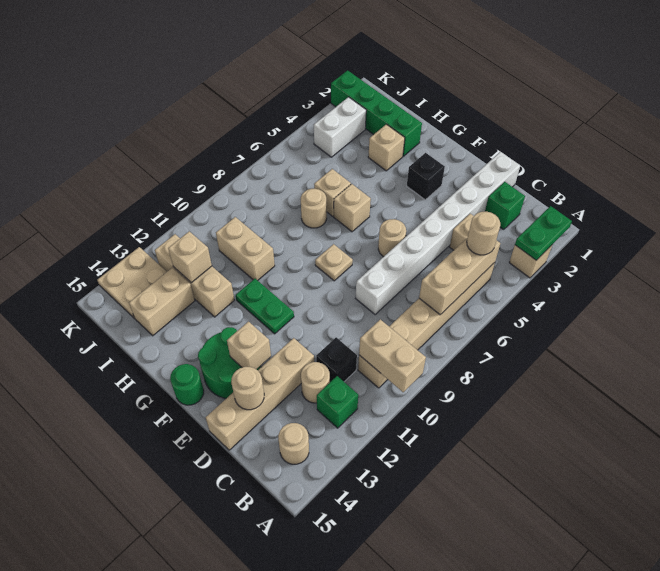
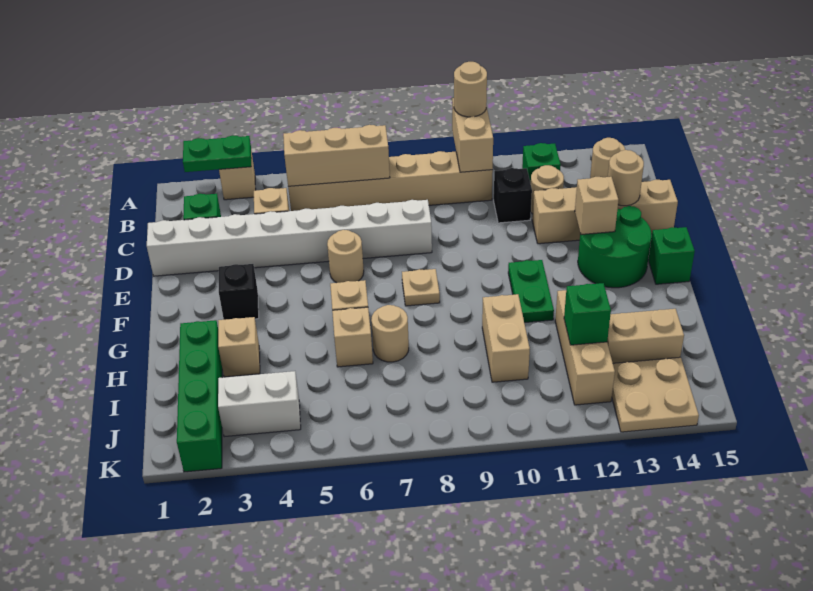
tan 1x1 round brick [467,212,500,255] -> tan 1x1 round brick moved to [454,62,487,117]
green 1x1 round brick [170,364,204,405] -> green 1x1 brick [648,227,695,284]
tan 1x1 brick [168,231,212,283] -> green 1x1 brick [564,283,611,345]

